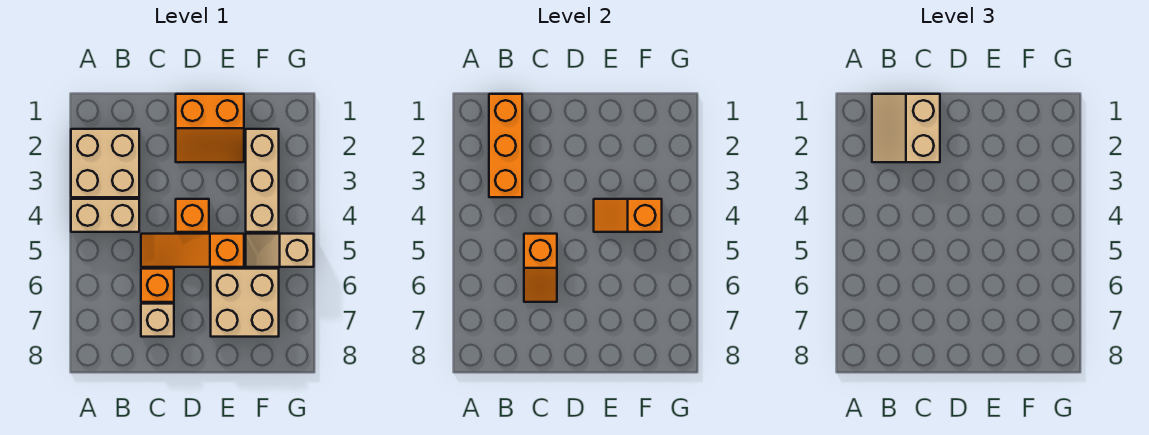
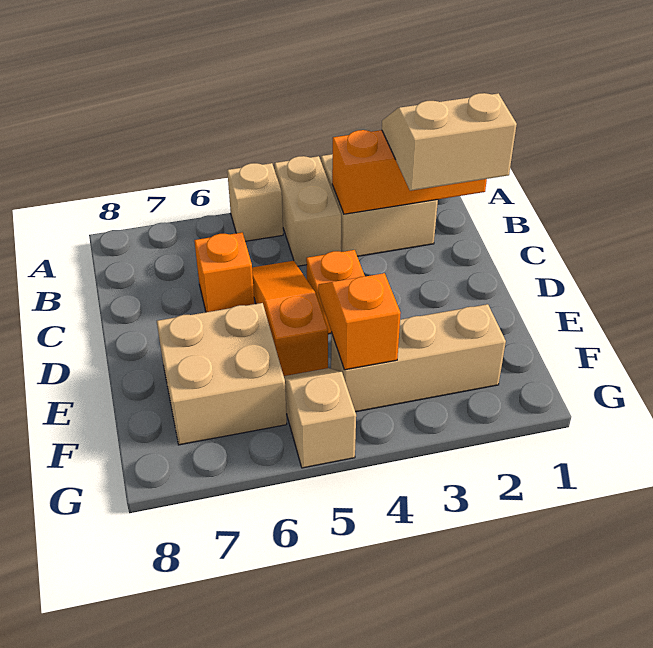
orange 1x2 slope [524,234,557,302] -> none
tan 1x1 brick [141,304,174,337] -> tan 1x1 brick moved to [227,163,283,241]
orange 2x2 slope [176,94,244,162] -> none

